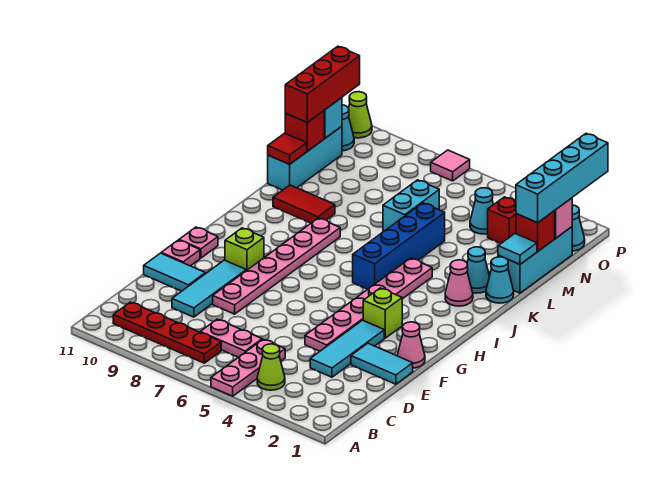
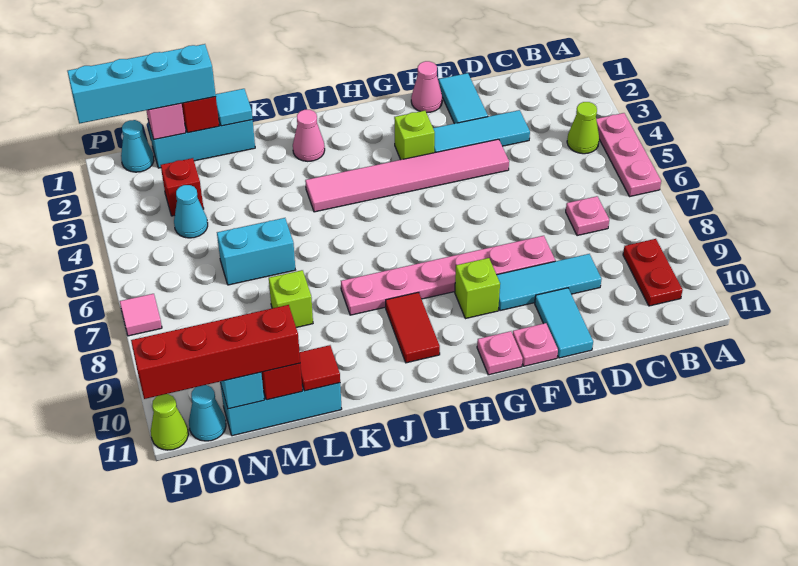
pink 1x3 plate [211,339,285,396] -> pink 1x3 plate turned to [596,113,661,197]
red 1x4 plate [113,302,221,363] -> red 1x2 plate [623,239,683,306]
pink 1x2 plate [200,319,262,357] -> pink 1x1 plate [566,196,609,236]
pink 1x6 plate [305,258,432,351] -> pink 1x6 tile [305,139,509,212]
blue 1x4 brick [353,203,445,289] -> none
cyan 1x1 cone [486,257,514,303] -> none
cyan 1x1 cone [467,247,489,293] -> none
red 1x2 tile [273,185,335,223] -> red 1x2 tile moved to [386,292,440,363]
none -> lime 1x1 brick [269,270,313,327]
red 1x3 brick [285,46,360,123] -> red 1x4 brick [131,305,300,399]

